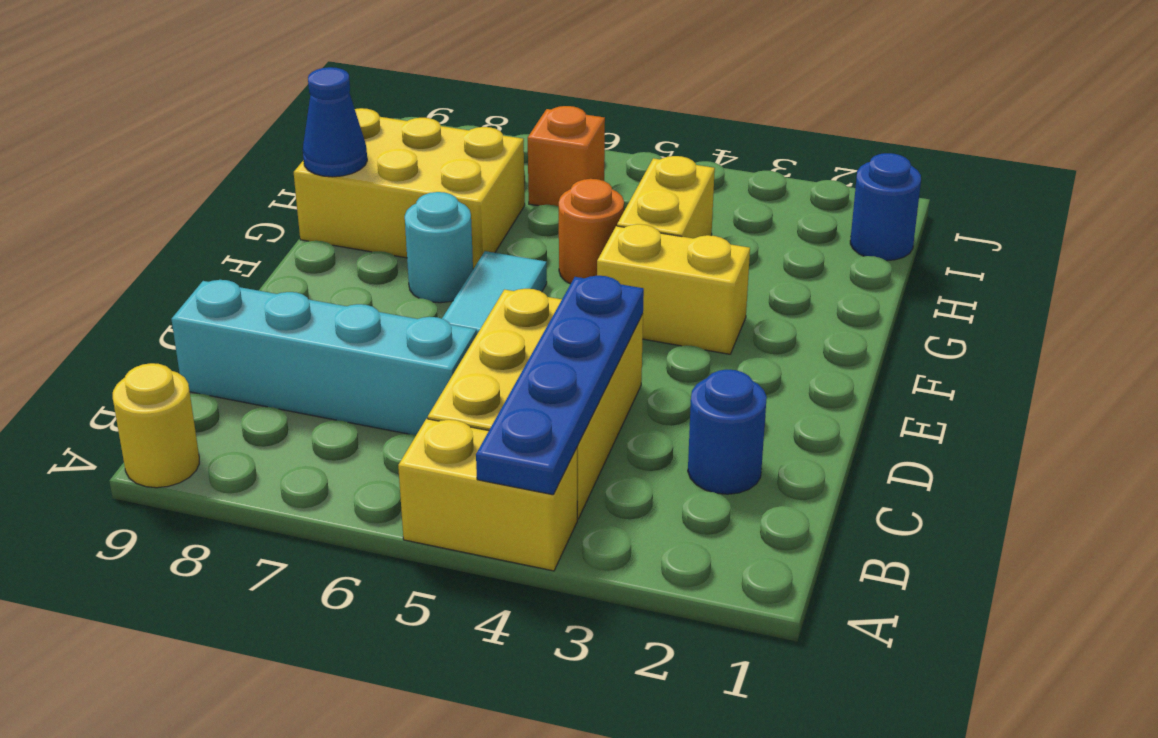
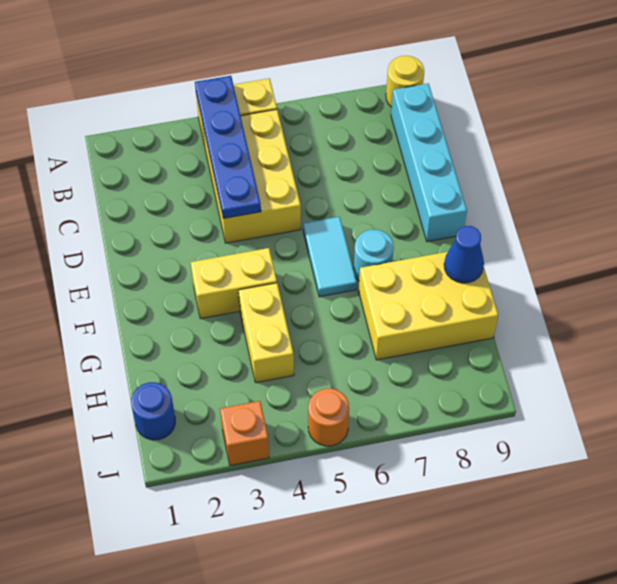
blue 1x1 round brick [688,370,767,494] -> none
cyan 1x4 brick [171,280,477,435] -> cyan 1x4 brick turned to [391,83,467,242]
orange 1x1 round brick [559,179,624,284] -> orange 1x1 round brick moved to [308,388,349,446]
orange 1x1 brick [528,106,605,206] -> orange 1x1 brick moved to [220,401,269,466]

